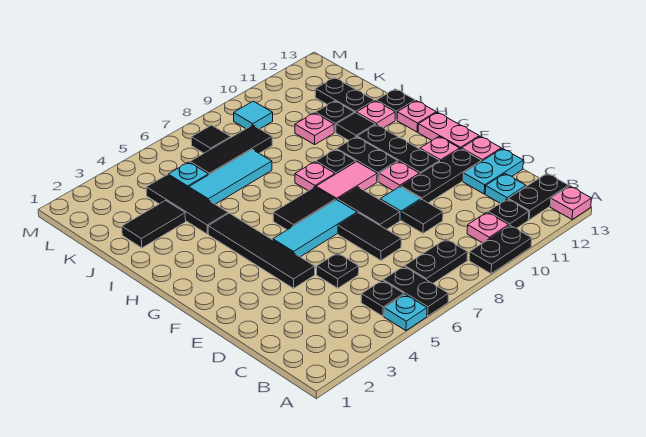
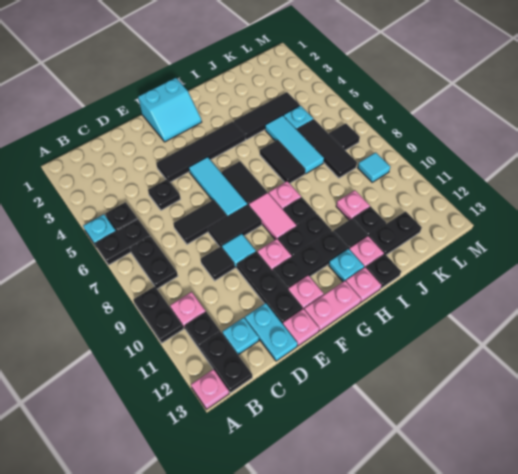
none -> cyan 2x2 slope [138,78,202,142]
none -> cyan 1x1 plate [329,249,364,282]
black 1x2 tile [122,200,186,248] -> black 1x2 tile moved to [260,140,305,183]

